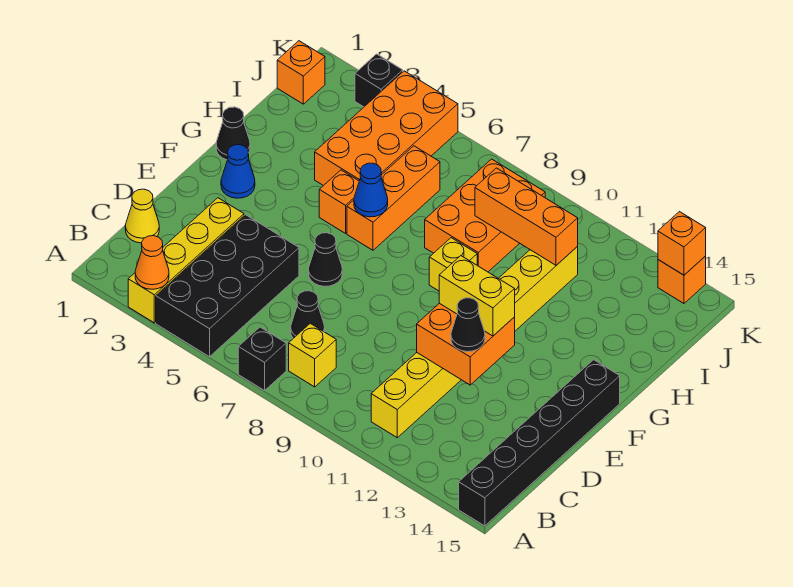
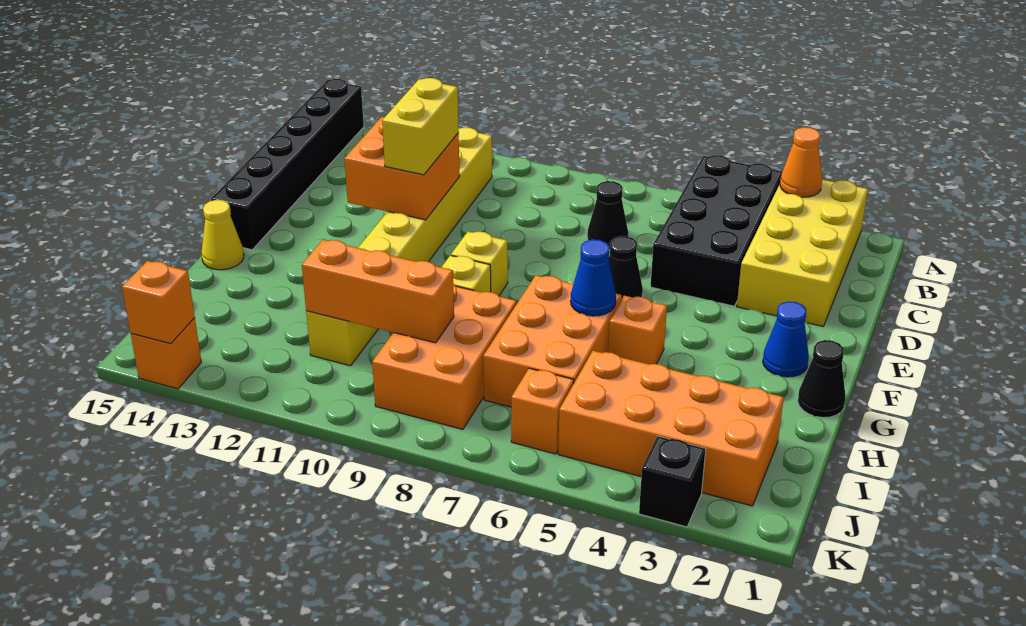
yellow 1x4 brick [128,198,244,323] -> yellow 2x4 brick [737,180,868,326]
black 1x1 brick [238,327,286,391] -> none
yellow 1x1 brick [289,323,336,387] -> yellow 1x1 brick moved to [451,231,508,295]
yellow 1x1 cone [125,189,159,243] -> yellow 1x1 cone moved to [201,200,244,270]
black 1x1 cone [451,298,485,352] -> none
yellow 1x2 brick [439,256,515,336] -> yellow 1x2 brick turned to [382,78,459,175]
orange 1x3 brick [347,146,440,250] -> orange 2x3 brick [483,275,622,407]
orange 2x4 brick [315,71,458,186] -> orange 2x4 brick turned to [558,351,784,506]
orange 1x1 brick [277,41,325,104] -> orange 1x1 brick moved to [511,368,574,454]

